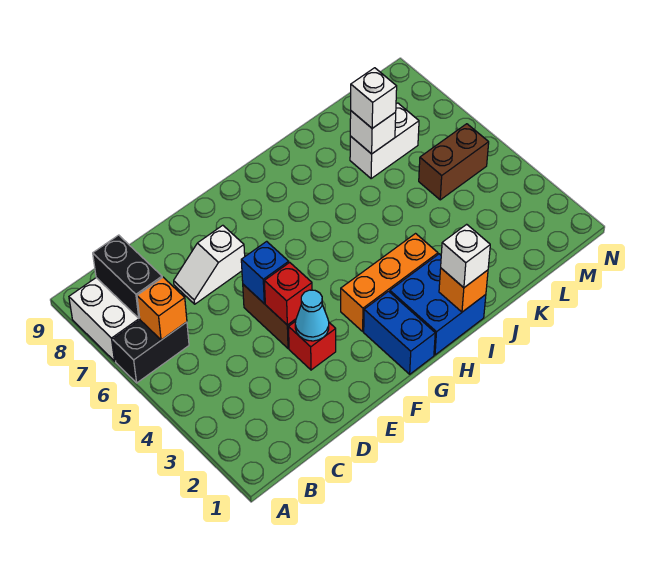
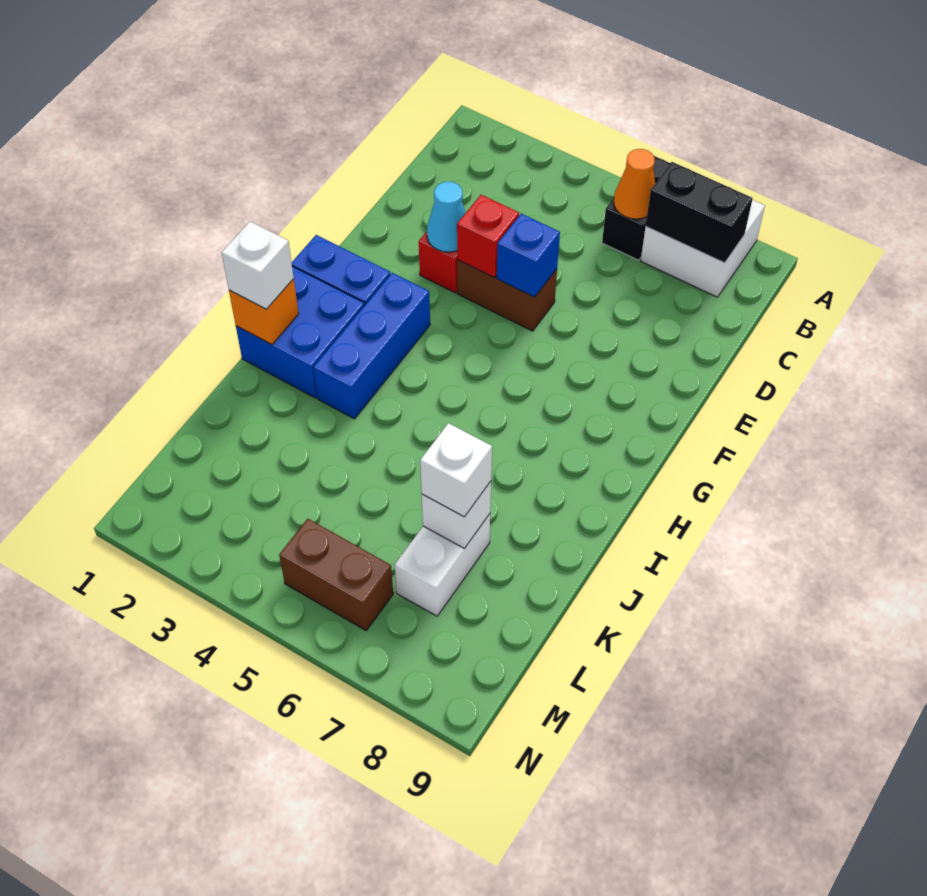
orange 1x1 brick [137,277,187,340] -> orange 1x1 cone [614,149,655,219]
white 1x2 slope [174,225,245,304] -> none
orange 1x3 brick [341,234,438,331] -> blue 1x3 brick [314,273,430,419]
brown 1x2 brick [419,124,489,200] -> brown 1x2 brick turned to [279,519,393,630]

